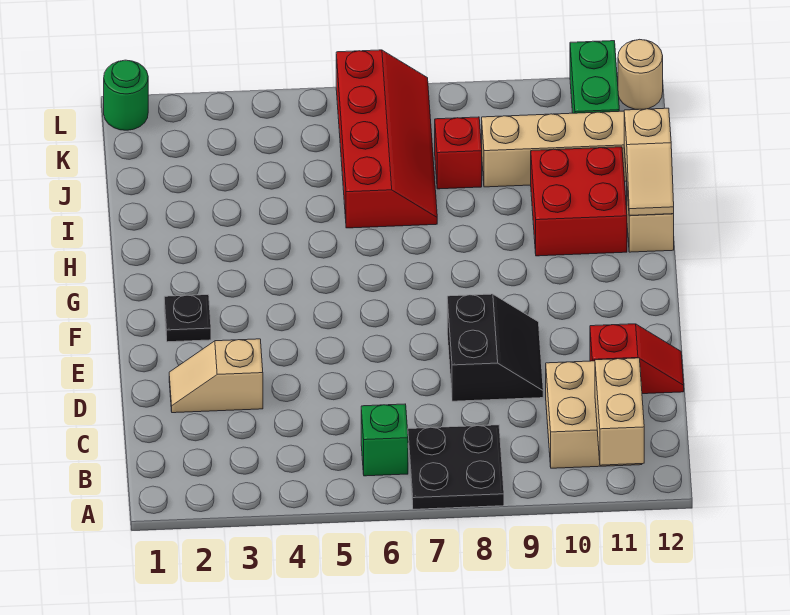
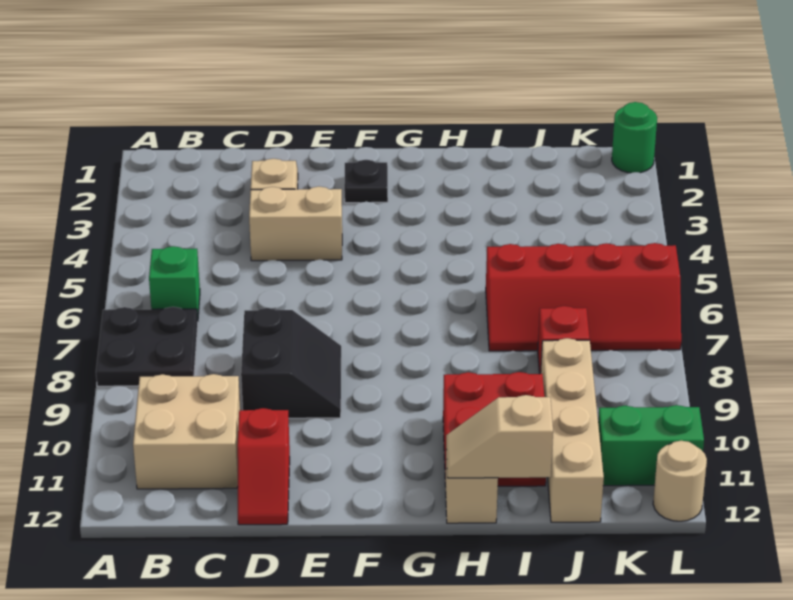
tan 1x2 brick [595,358,644,465] -> tan 1x2 brick moved to [249,187,342,261]
black 2x2 slope [447,294,543,401] -> black 2x2 slope turned to [241,308,341,418]

